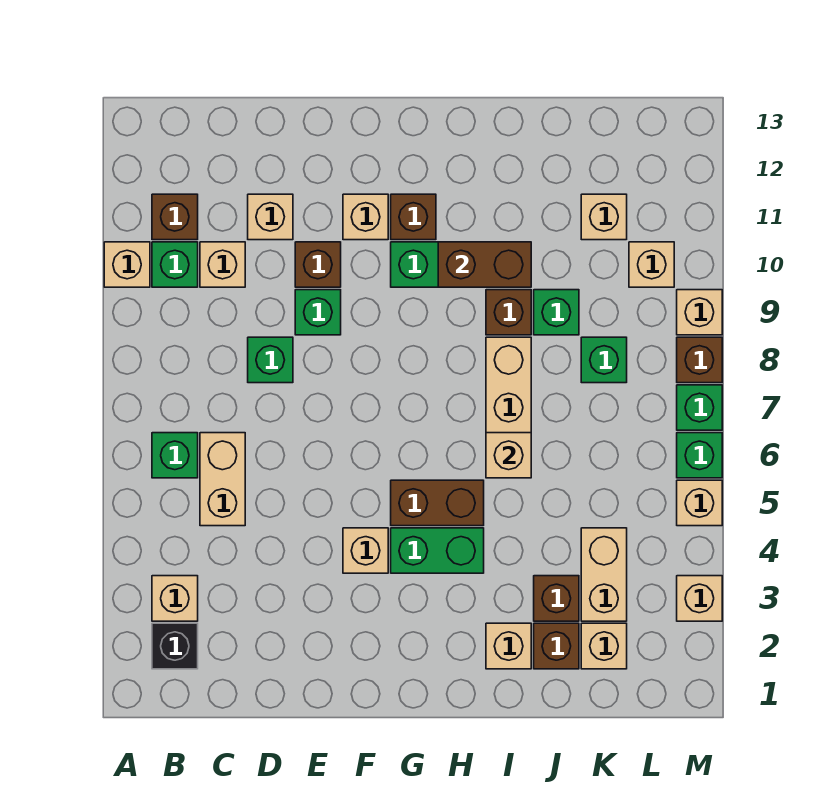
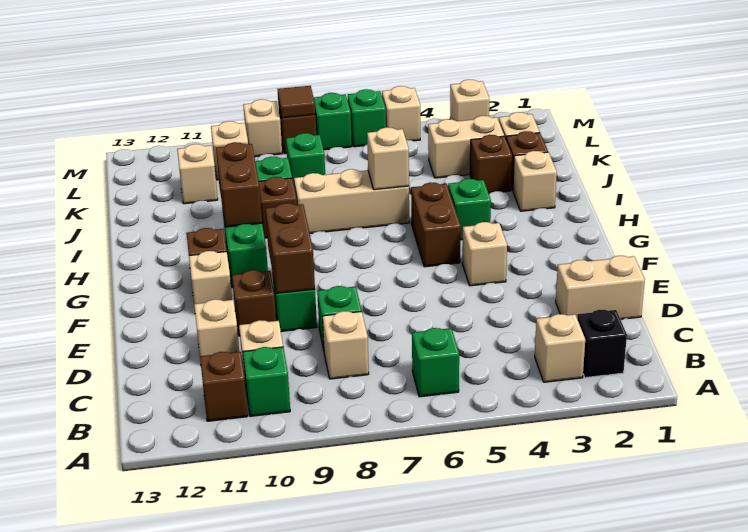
tan 1x1 brick [104,242,150,287] -> tan 1x1 brick moved to [322,311,369,379]
tan 1x2 brick [200,433,245,526] -> tan 1x2 brick moved to [556,256,645,319]
none -> brown 1x2 brick [265,203,315,293]
green 1x2 brick [391,528,484,573] -> green 1x1 brick [448,179,491,240]
none -> brown 1x1 tile [278,86,315,118]

